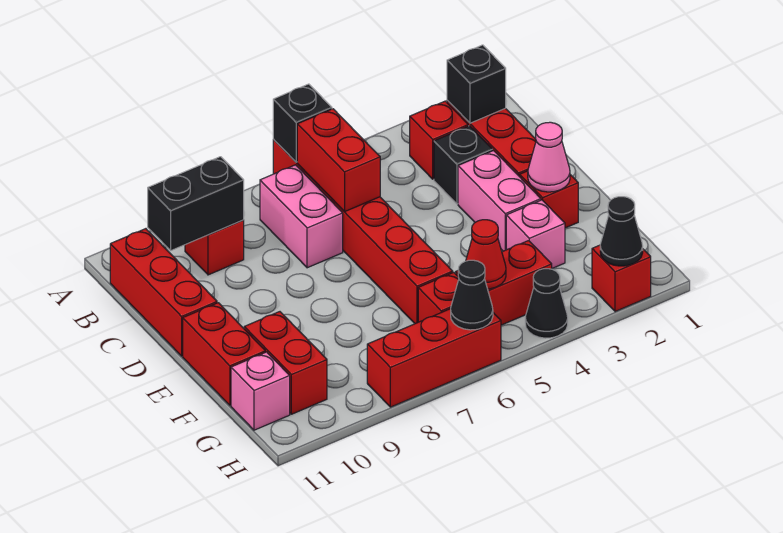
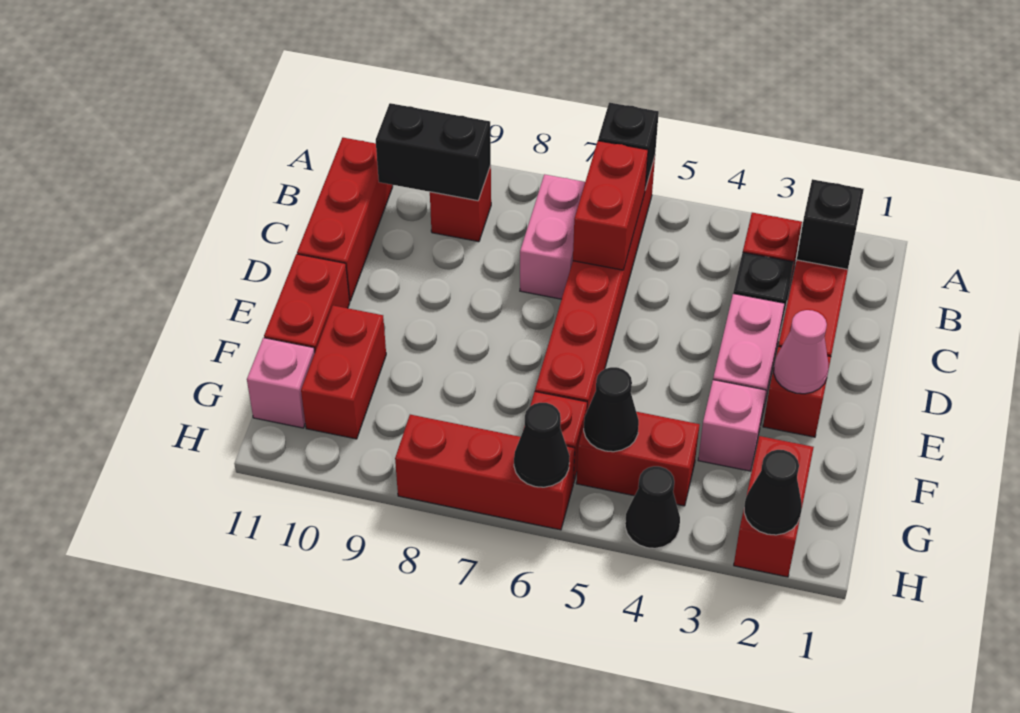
red 1x1 cone [466,220,506,289] -> black 1x1 cone [584,367,639,452]
red 1x1 brick [592,245,651,312] -> red 1x2 brick [734,436,814,577]

